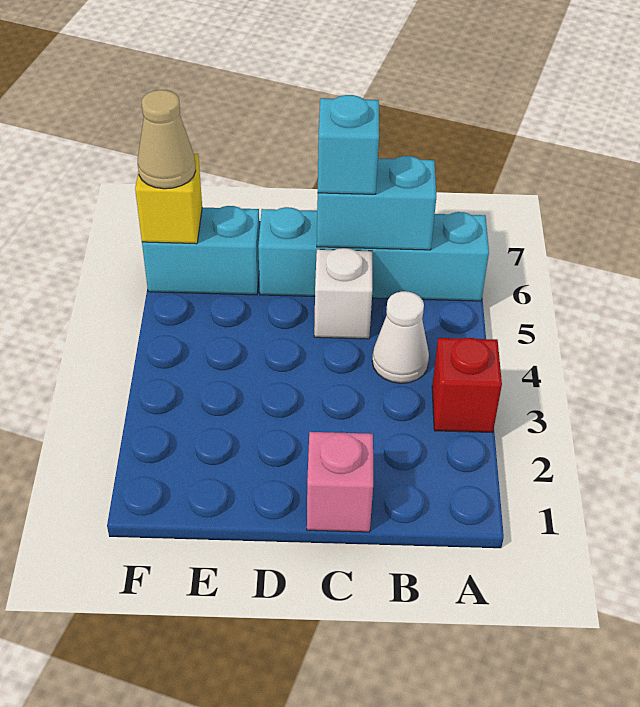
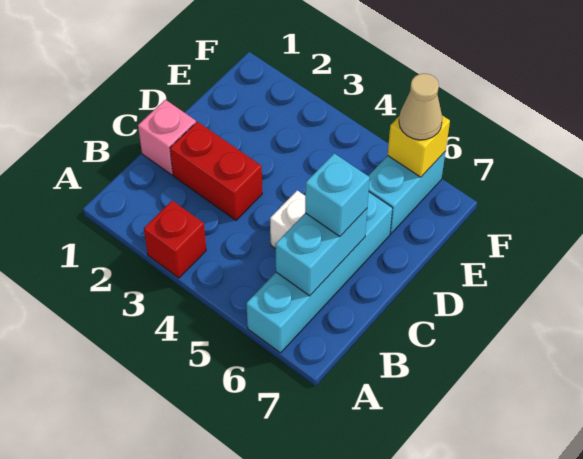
white 1x1 cone [372,291,429,383] -> none
none -> red 1x2 brick [170,122,262,220]

